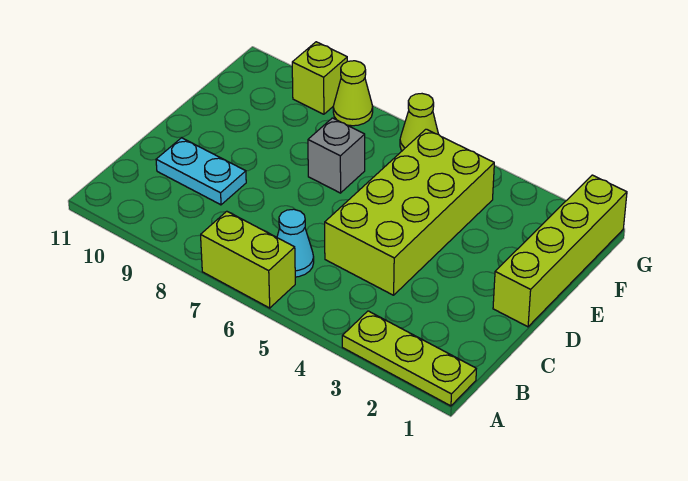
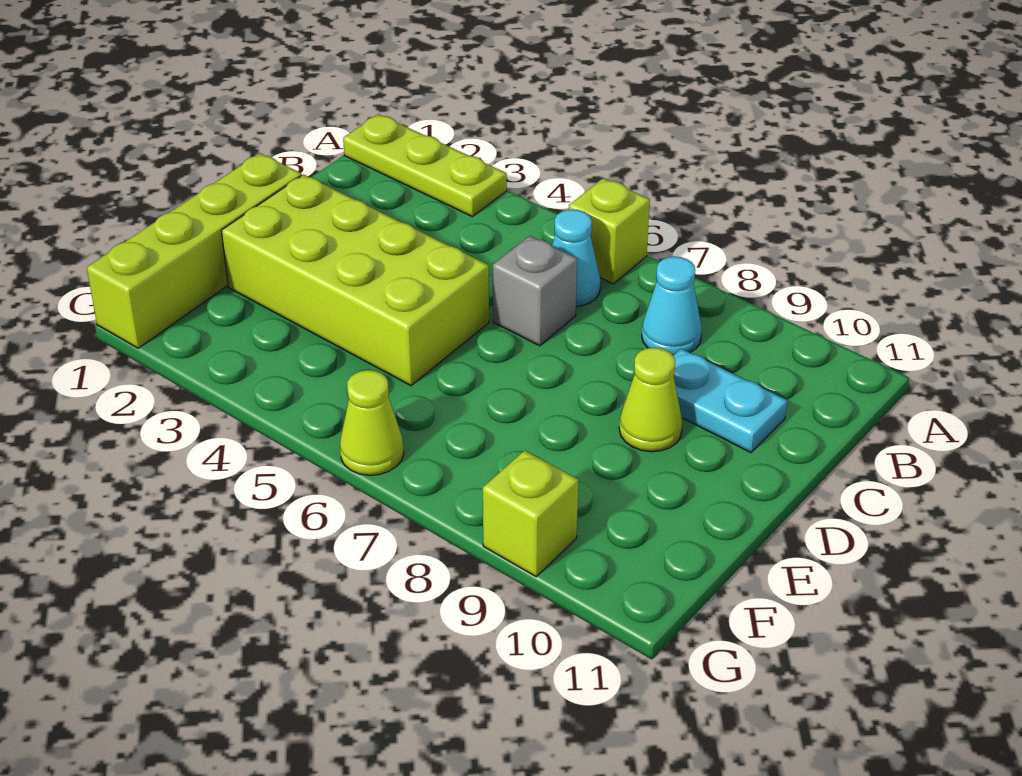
lime 1x2 brick [201,211,295,308] -> lime 1x1 brick [569,178,650,284]
none -> cyan 1x1 cone [642,257,702,355]
lime 2x4 brick [325,129,494,295] -> lime 2x4 brick turned to [221,175,489,386]
grey 1x1 brick [308,118,365,193] -> grey 1x1 brick moved to [493,236,577,346]
lime 1x1 cone [333,61,373,126] -> lime 1x1 cone moved to [619,348,683,452]

